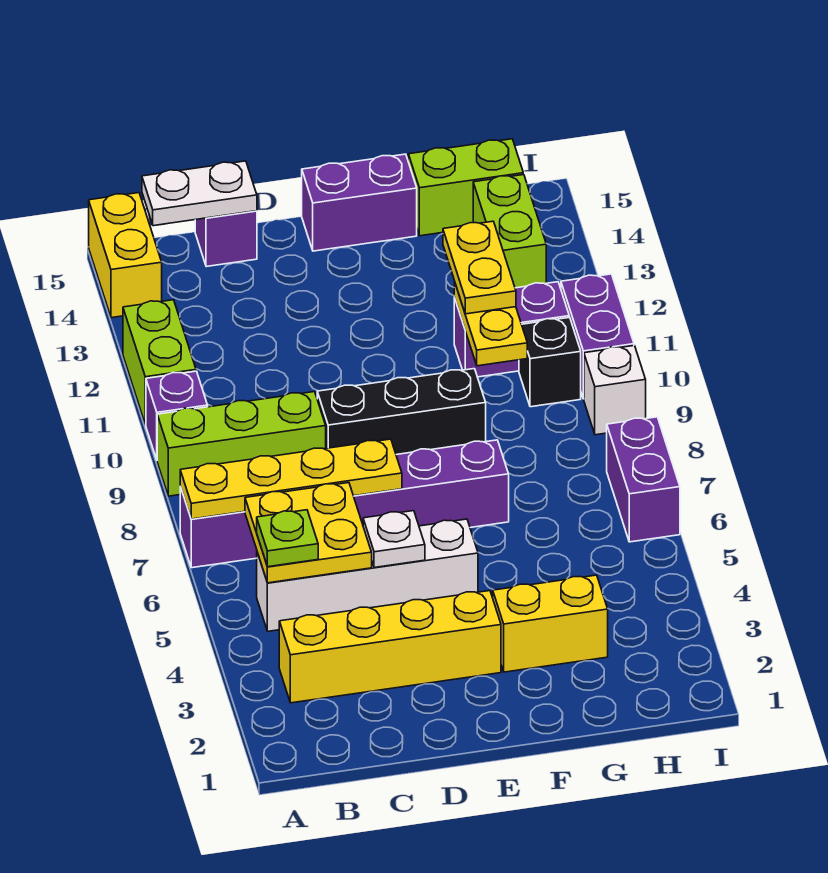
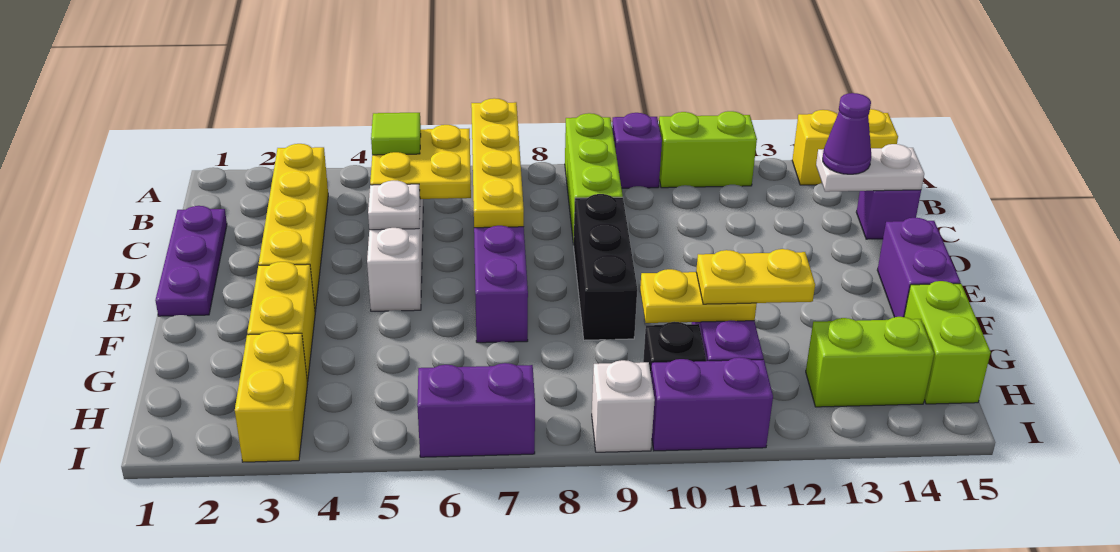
lime 1x1 plate [257,510,318,567] -> lime 1x1 tile [371,113,421,155]
white 1x2 plate [142,161,257,226] -> white 1x2 plate turned to [816,144,924,192]
none -> purple 1x3 plate [155,206,227,316]
none -> purple 1x1 cone [823,93,871,174]
none -> yellow 1x2 brick [235,331,308,462]

